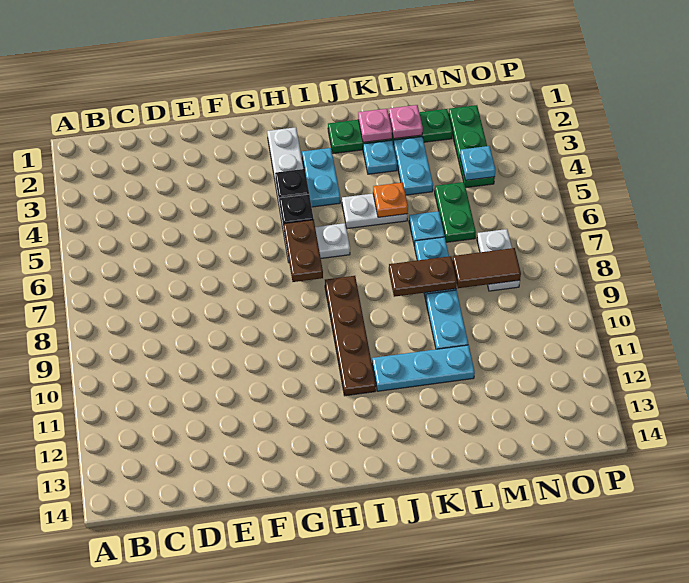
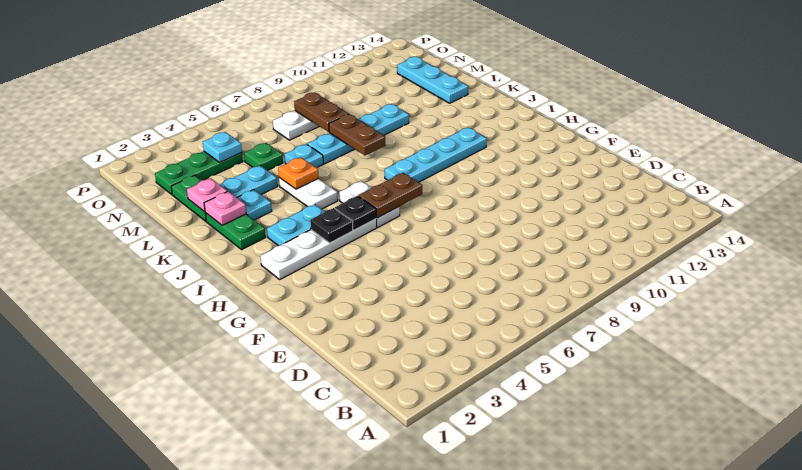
brown 1x4 plate [325,276,376,396] -> cyan 1x4 plate [385,127,487,182]
cyan 1x3 plate [372,345,475,391] -> cyan 1x3 plate moved to [397,57,468,103]
green 1x2 plate [435,182,476,242] -> green 1x1 plate [244,143,283,171]
brown 1x2 tile [452,248,521,288] -> brown 1x2 plate [294,92,348,132]

